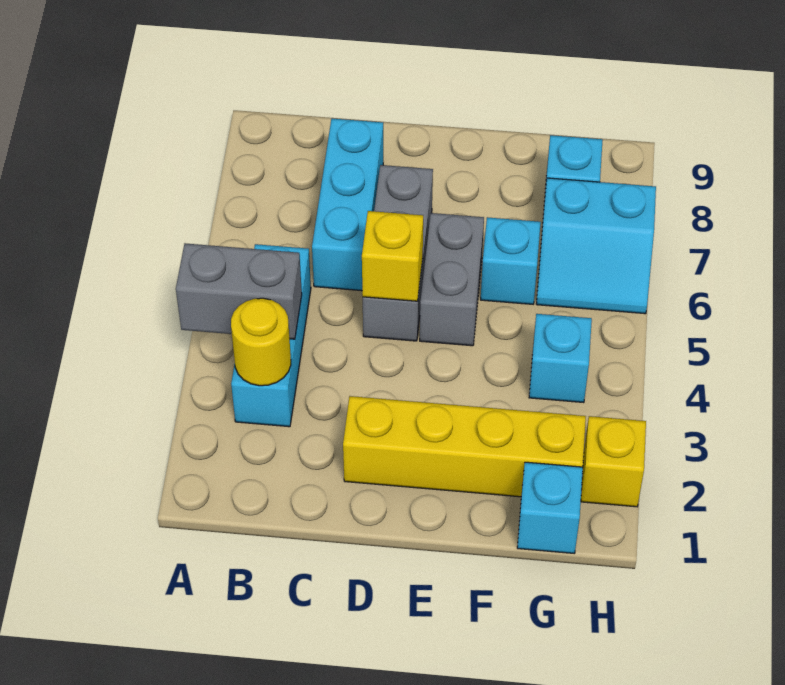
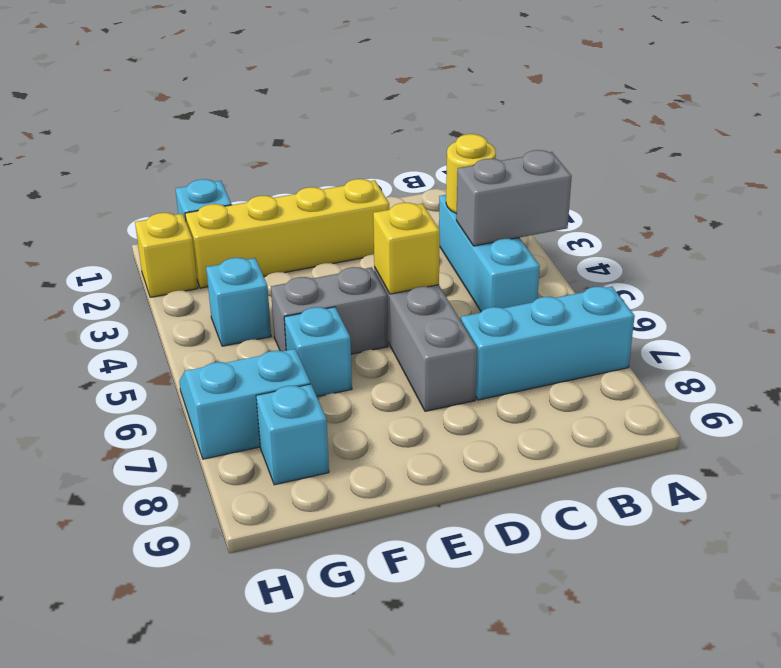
cyan 1x3 brick [312,119,383,291] -> cyan 1x3 brick turned to [461,287,635,400]
grey 1x2 brick [420,213,484,346] -> grey 1x2 brick turned to [271,267,388,354]

